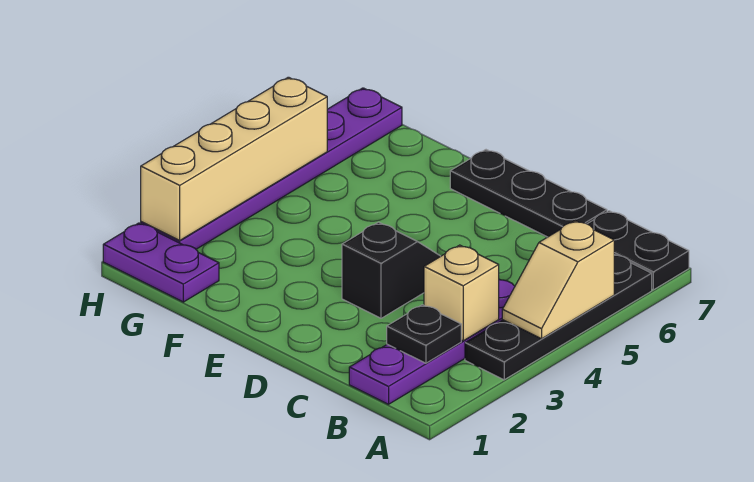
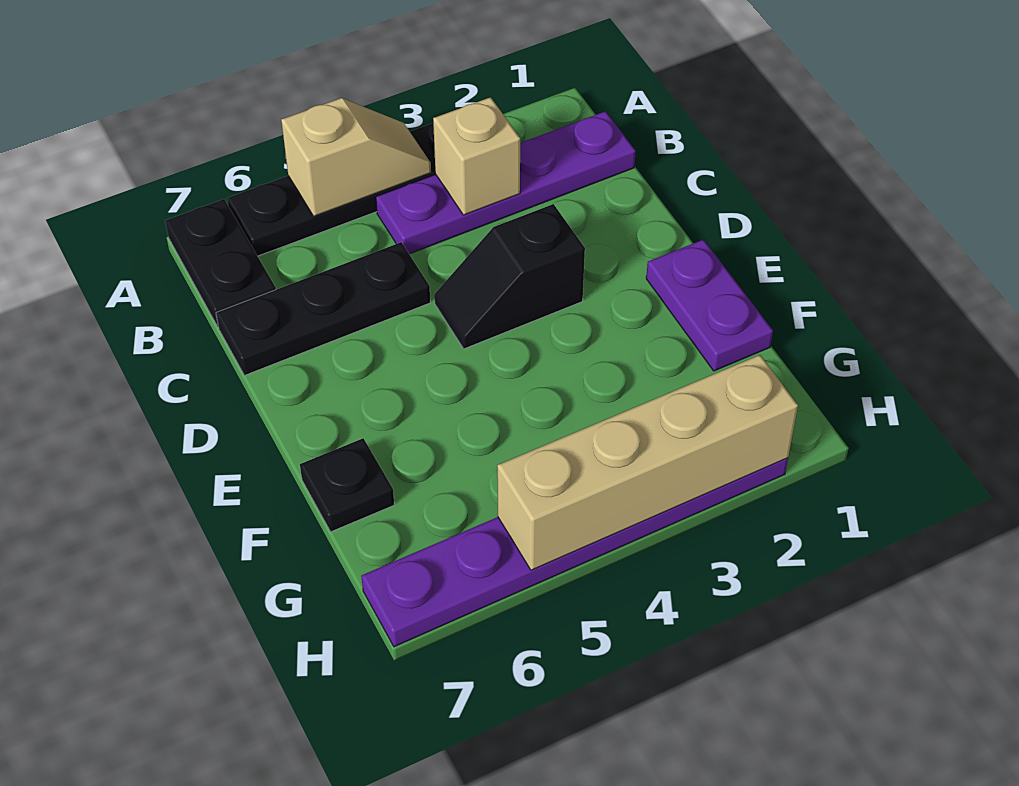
black 1x1 plate [387,305,461,363] -> black 1x1 plate moved to [300,438,394,532]
black 1x3 plate [450,150,607,237] -> black 1x3 plate turned to [216,242,430,375]
purple 1x2 plate [103,223,219,302] -> purple 1x2 plate moved to [646,240,773,371]

